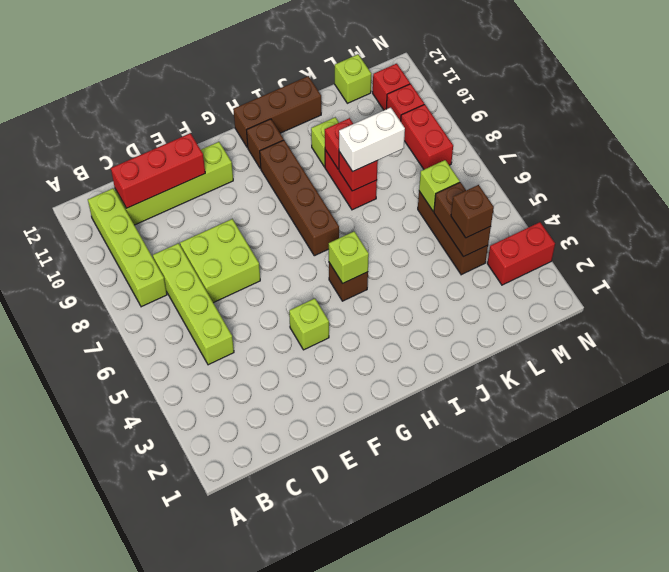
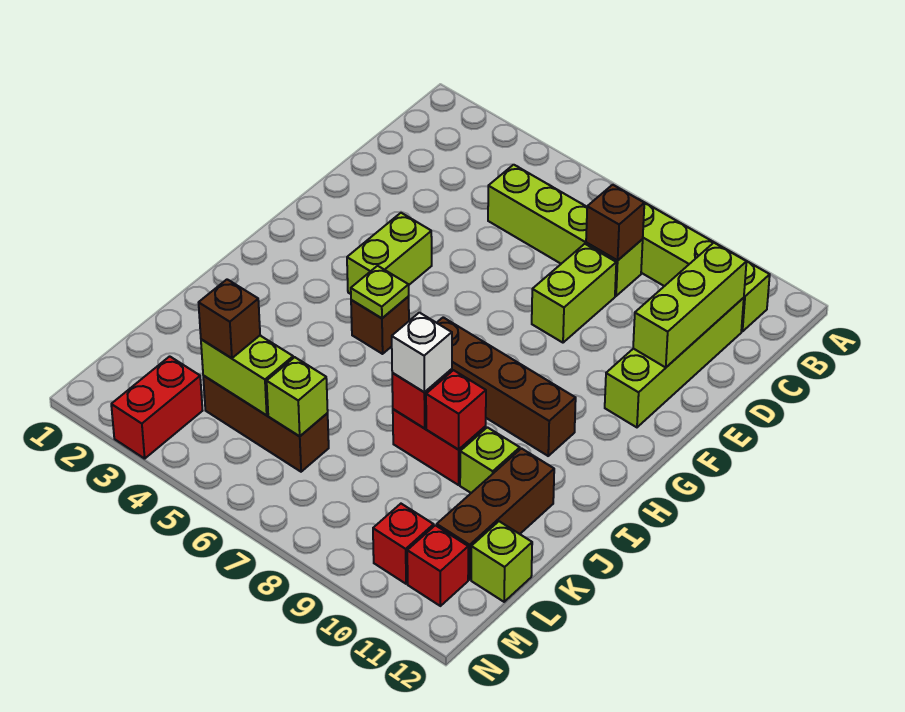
red 1x3 brick [111,133,205,208] -> lime 1x3 brick [633,243,747,367]
lime 2x2 brick [180,219,260,303] -> lime 1x2 brick [532,244,616,343]
lime 1x1 brick [289,298,329,350] -> lime 1x2 brick [347,213,432,294]
lime 1x1 brick [329,231,369,283] -> lime 1x1 plate [351,266,409,318]
brown 1x1 brick [247,119,284,169] -> brown 1x1 brick moved to [586,185,644,261]
brown 1x3 brick [233,76,321,147] -> brown 1x3 brick moved to [437,449,554,580]
white 1x2 brick [339,107,405,171] -> white 1x1 brick [392,313,452,392]
brown 1x2 brick [434,182,491,257] -> lime 1x2 brick [201,336,293,415]
red 1x2 brick [401,104,453,169] -> none

